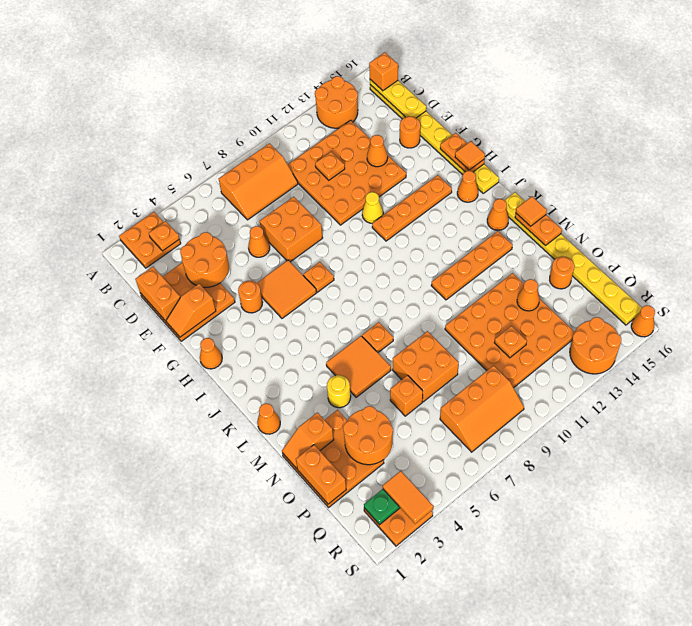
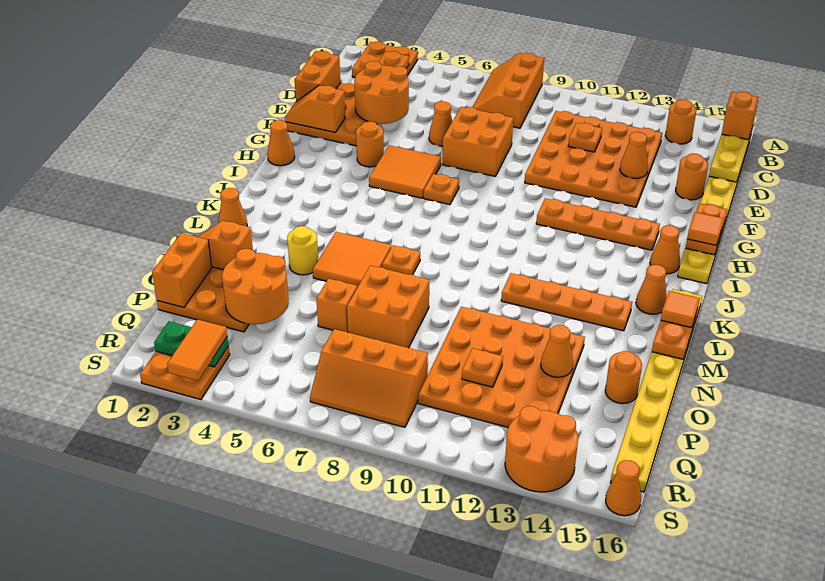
orange 2x2 round brick [315,76,358,128] -> orange 1x1 round brick [665,99,696,144]
orange 2x3 slope [219,143,298,220] -> orange 2x3 slope turned to [473,53,544,128]
yellow 1x1 cone [362,192,383,223] -> none

